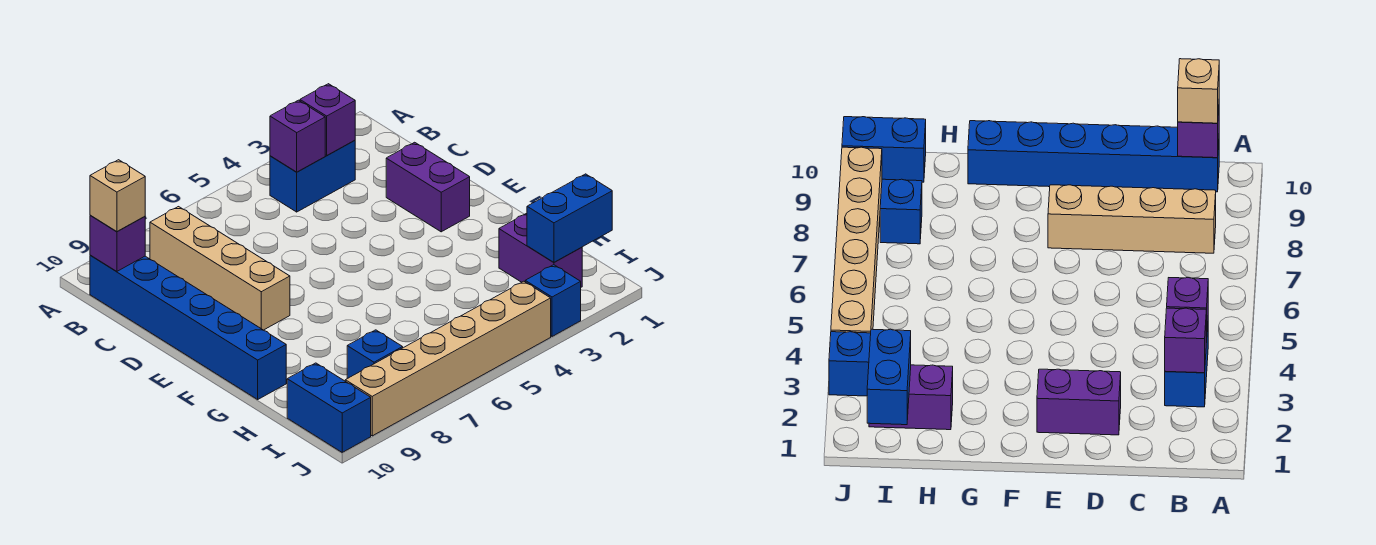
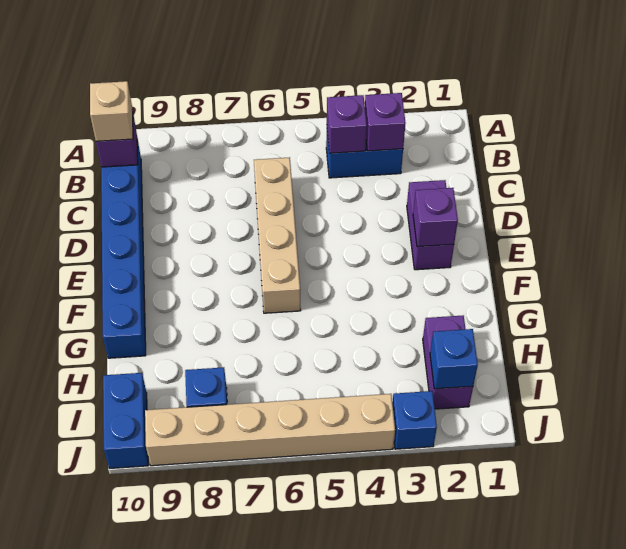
tan 1x4 brick [150,207,290,330] -> tan 1x4 brick moved to [254,157,301,313]
none -> purple 1x1 brick [413,188,458,247]
blue 1x2 brick [527,174,612,262] -> blue 1x1 brick [430,329,478,389]

